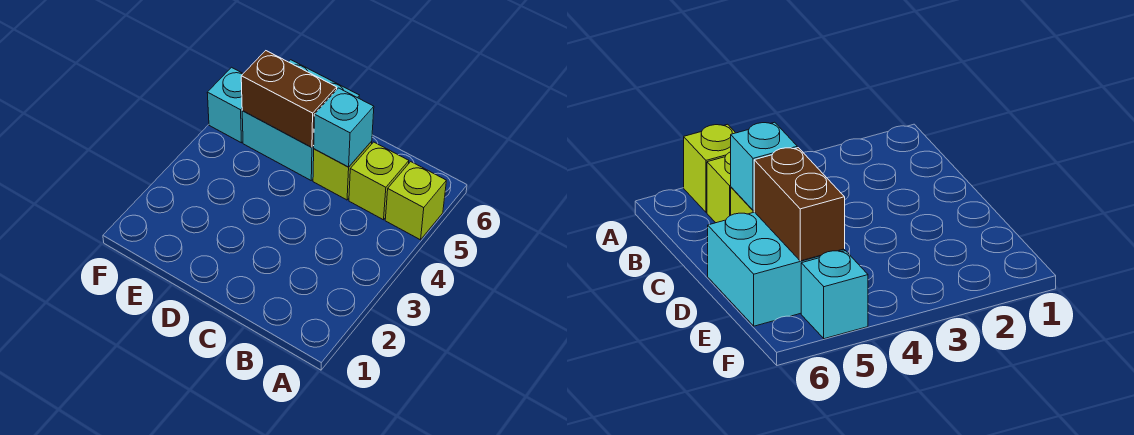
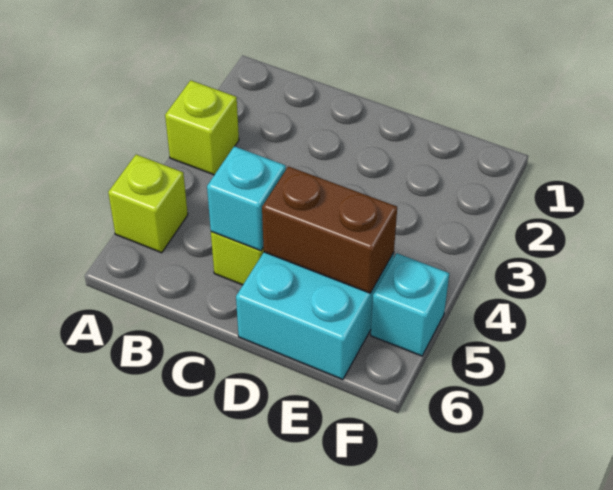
lime 1x1 brick [349,142,409,220] -> lime 1x1 brick moved to [165,80,239,175]

